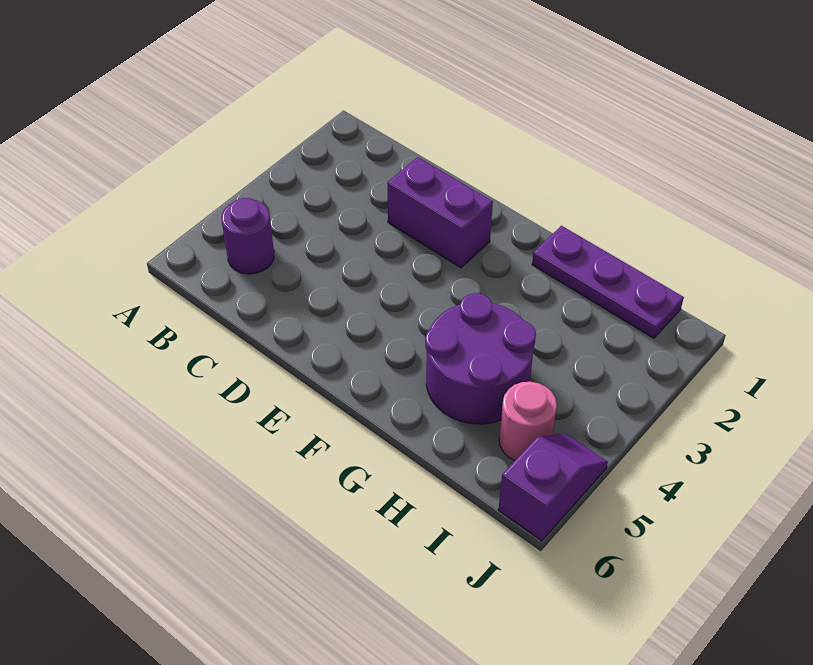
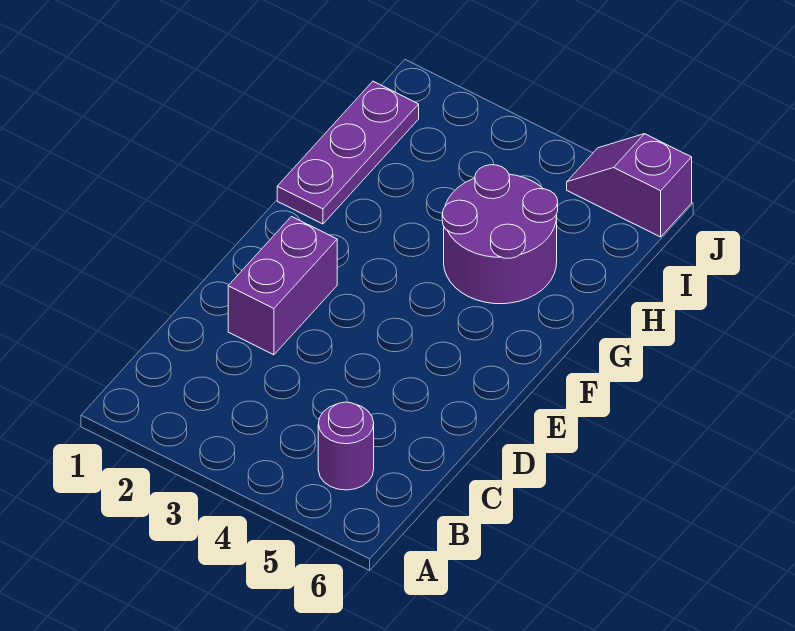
pink 1x1 round brick [499,382,557,460] -> none

